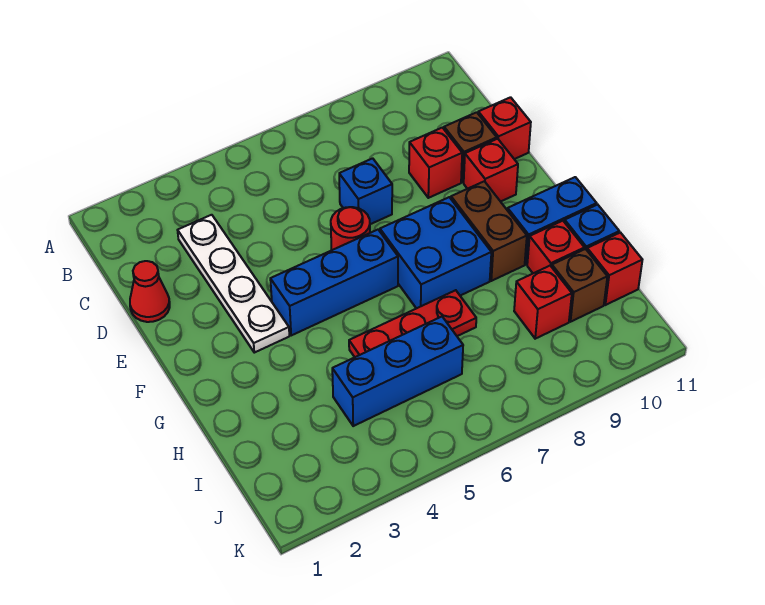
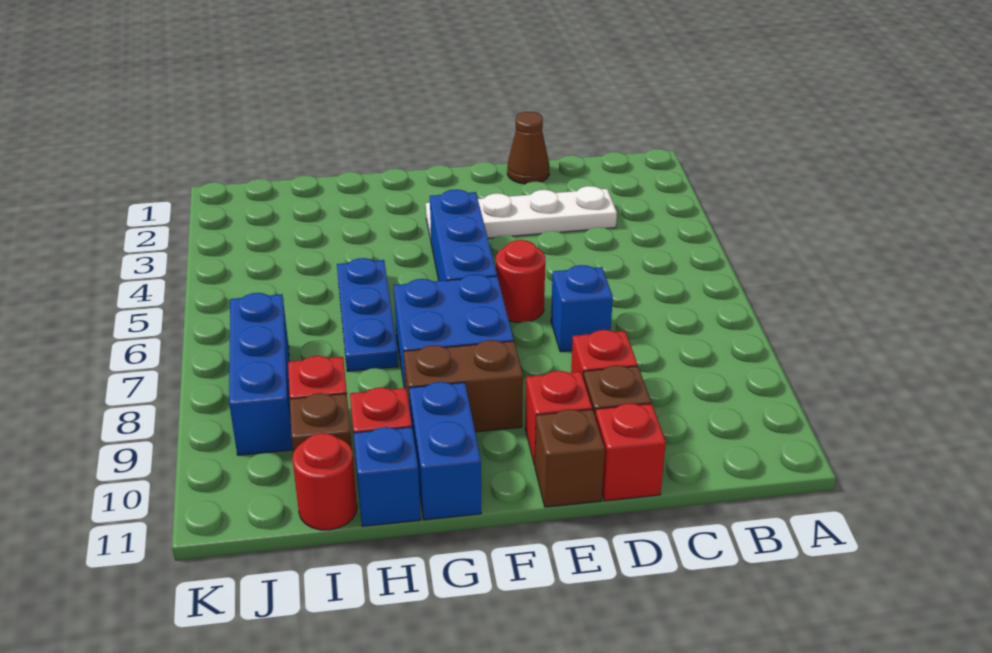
red 1x1 cone [130,261,170,322] -> brown 1x1 cone [507,112,549,184]
none -> brown 1x1 brick [535,409,605,507]
red 1x3 plate [349,290,476,357] -> blue 1x3 plate [337,258,398,371]
blue 1x3 brick [332,317,463,426] -> blue 1x3 brick moved to [229,293,293,455]
red 1x1 brick [587,233,642,305] -> red 1x1 round brick [292,433,357,530]

